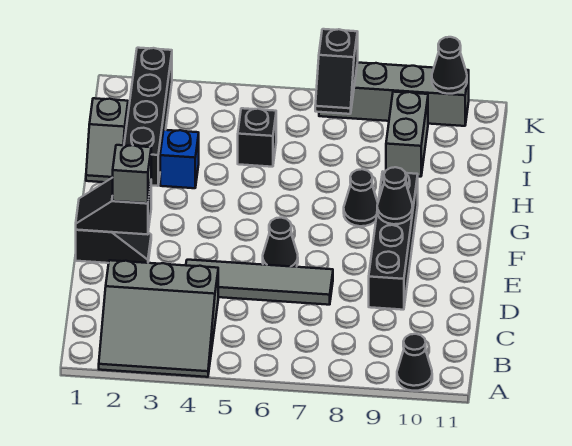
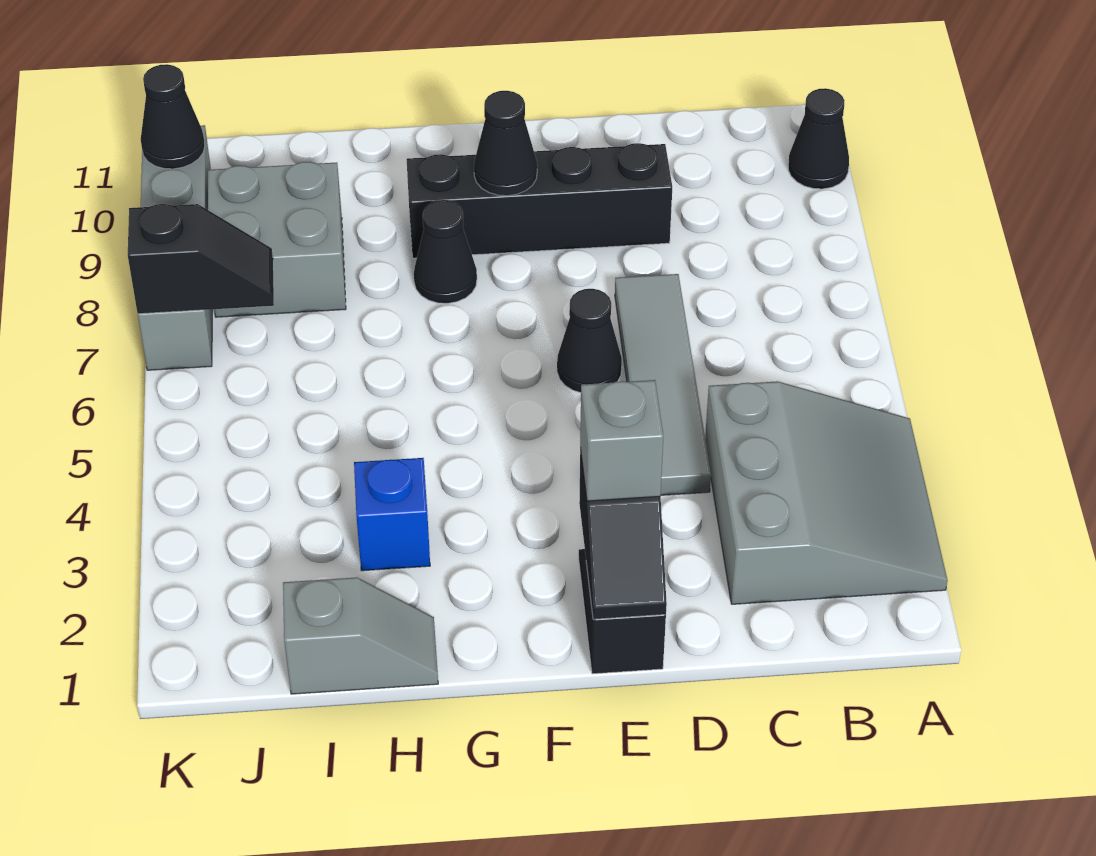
black 1x4 brick [124,48,172,186] -> none
black 1x1 brick [238,108,276,167] -> none
grey 1x2 brick [386,92,428,177] -> grey 2x2 brick [208,162,346,317]

